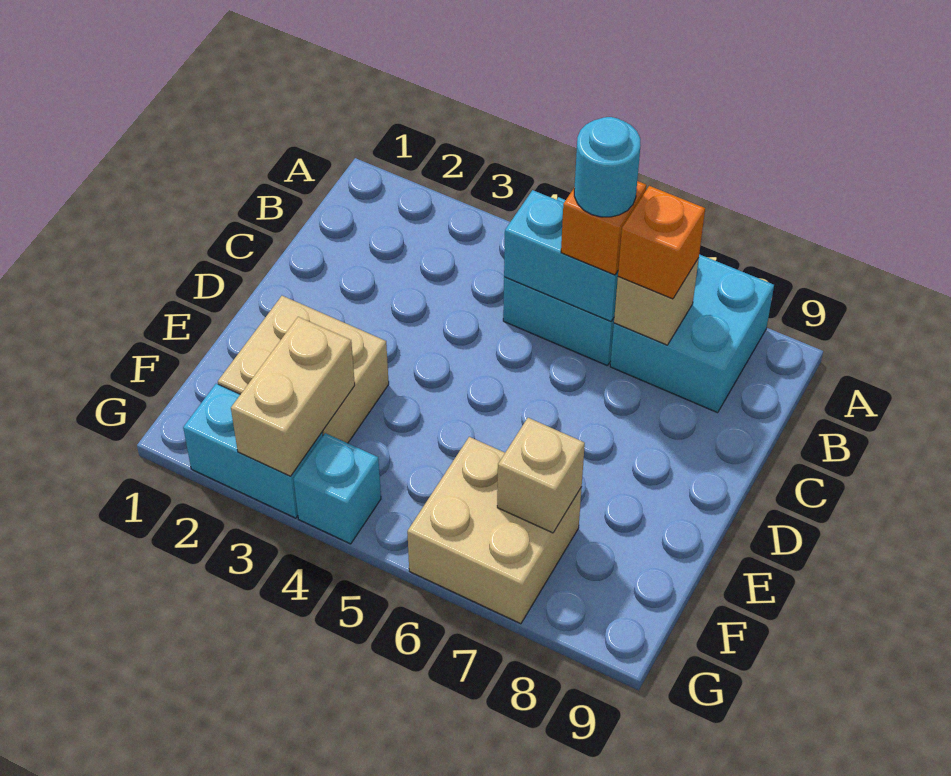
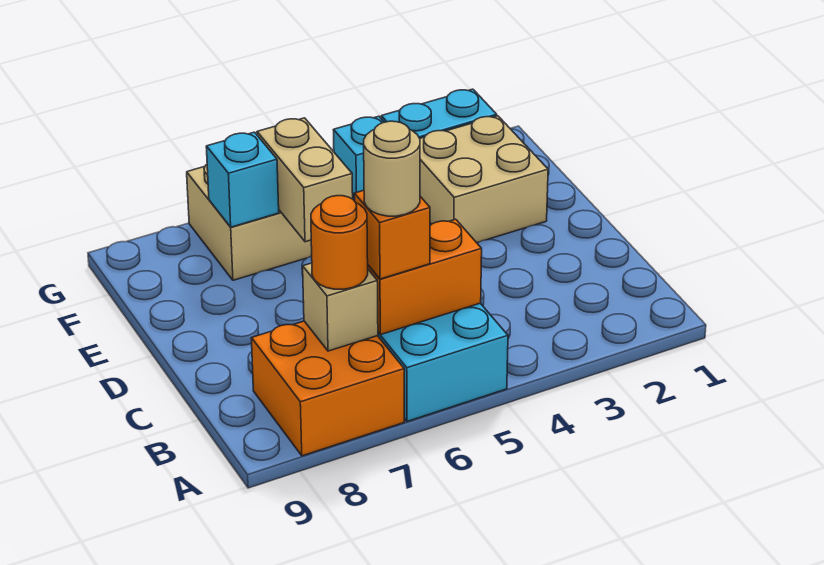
cyan 2x2 brick [610,254,774,413] -> orange 2x2 brick [251,321,404,456]
cyan 1x2 brick [504,190,618,321] -> orange 1x2 brick [368,219,482,335]
cyan 1x1 round brick [574,117,641,217] -> tan 1x1 round brick [364,121,420,216]
orange 1x1 brick [618,186,705,299] -> orange 1x1 round brick [311,196,368,289]
tan 1x2 brick [231,317,355,476] -> tan 1x2 brick moved to [257,118,353,242]
tan 1x1 brick [497,418,585,533] -> cyan 1x1 brick [206,132,279,227]

